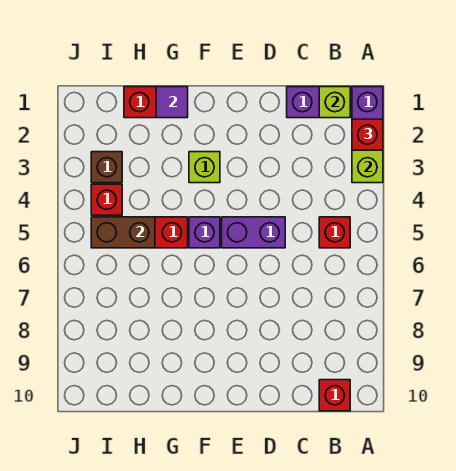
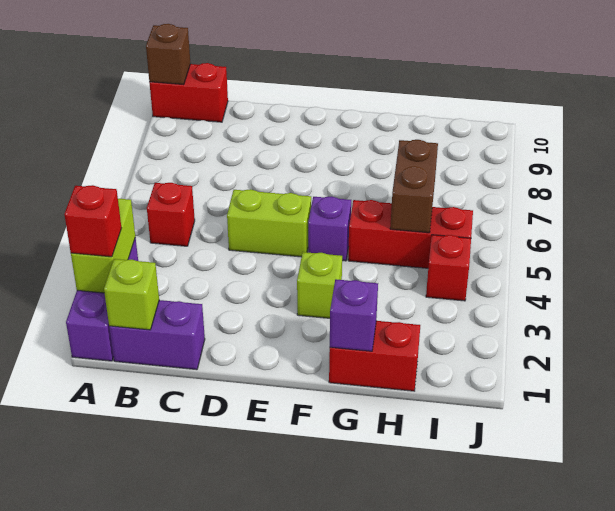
red 1x1 brick [319,380,350,411] -> red 1x2 brick [149,63,228,122]
purple 1x2 brick [222,217,285,248] -> lime 1x2 brick [227,189,311,257]
purple 1x1 tile [156,87,188,118] -> purple 1x1 brick [330,279,378,351]
brown 1x2 brick [91,217,155,248] -> brown 1x2 brick turned to [390,140,438,233]
brown 1x1 brick [91,152,122,183] -> brown 1x1 brick moved to [146,24,190,85]

